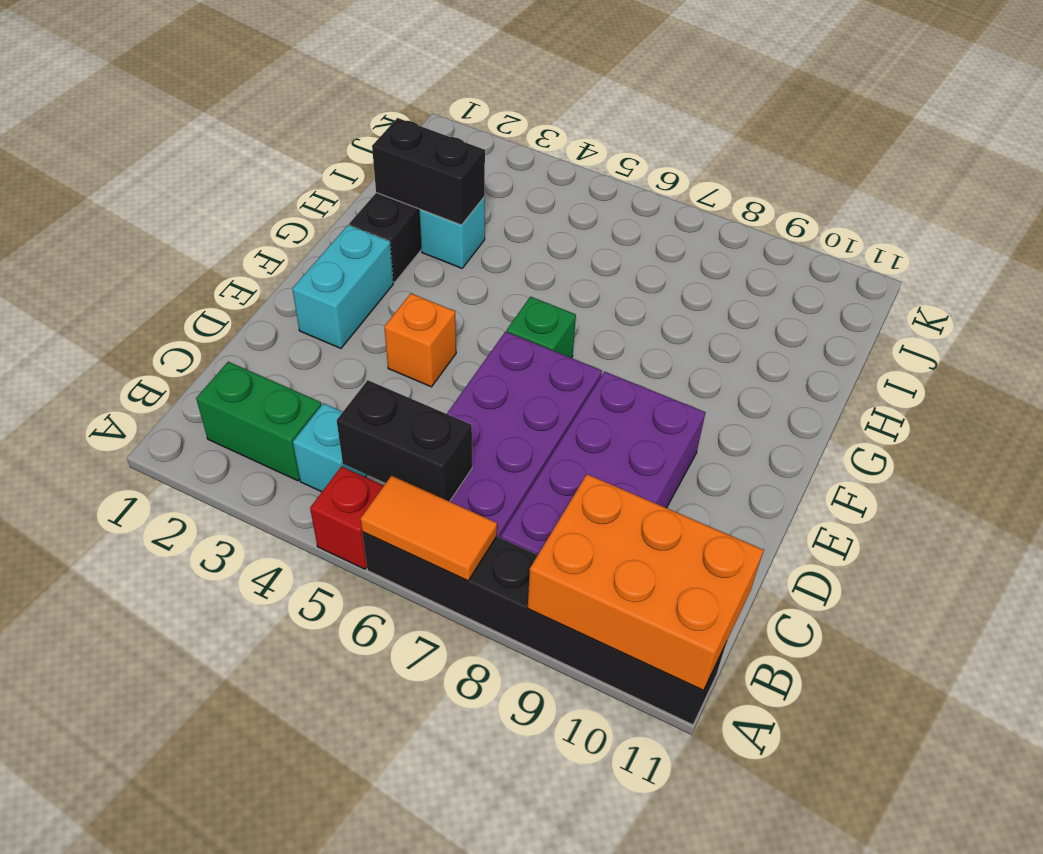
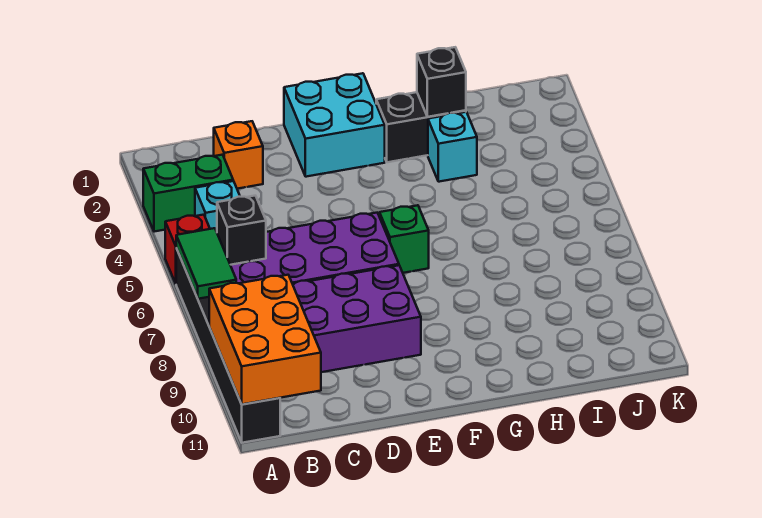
orange 1x2 tile [361,476,497,581] -> green 1x2 tile [176,228,236,299]
green 1x2 brick [196,362,321,481] -> green 1x2 brick turned to [143,155,233,232]
black 1x2 brick [336,380,472,501] -> black 1x1 brick [217,196,266,265]
cyan 1x2 brick [292,225,393,348] -> cyan 2x2 brick [284,73,385,177]
orange 1x1 brick [384,294,456,387] -> orange 1x1 brick moved to [214,121,263,189]
black 1x2 brick [372,118,485,225] -> black 1x1 brick [417,47,466,117]

